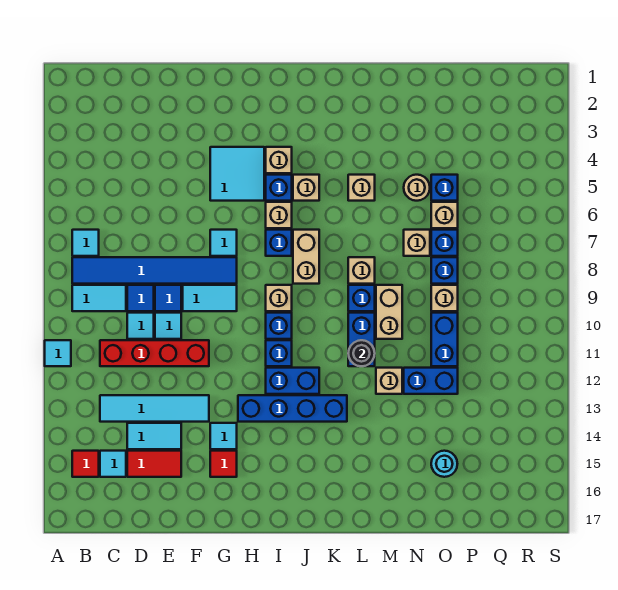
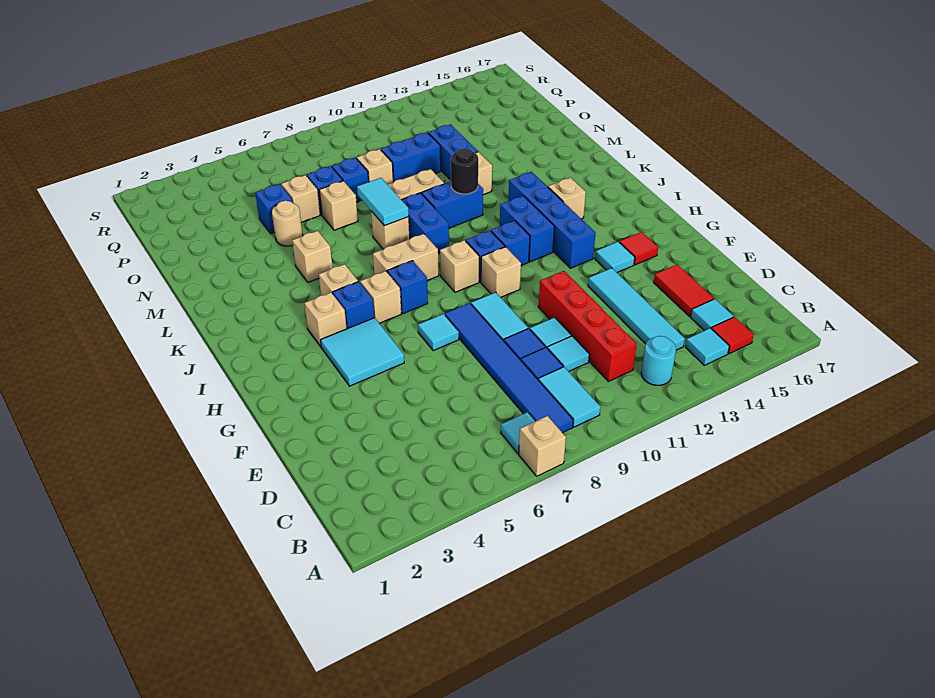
none -> tan 1x1 brick [519,416,566,476]
cyan 1x1 tile [45,340,71,366] -> cyan 1x1 tile moved to [686,328,729,365]
cyan 1x2 tile [127,423,181,449] -> cyan 1x2 tile moved to [357,178,409,226]
none -> tan 1x1 brick [481,247,521,297]
none -> tan 1x1 brick [548,178,586,219]
blue 1x1 brick [348,285,375,311] -> blue 1x2 brick [402,193,449,254]
cyan 1x1 round brick [431,451,457,477] -> cyan 1x1 round brick moved to [641,336,676,385]

